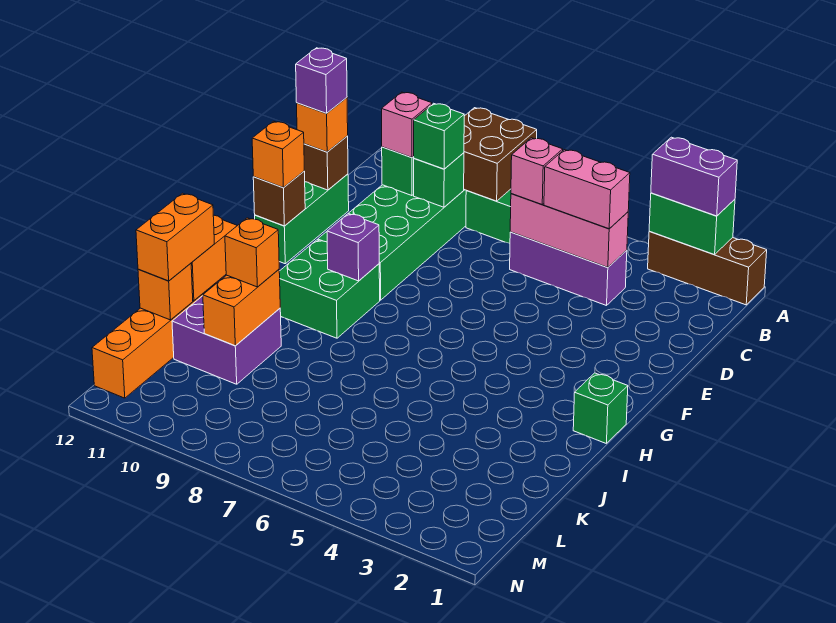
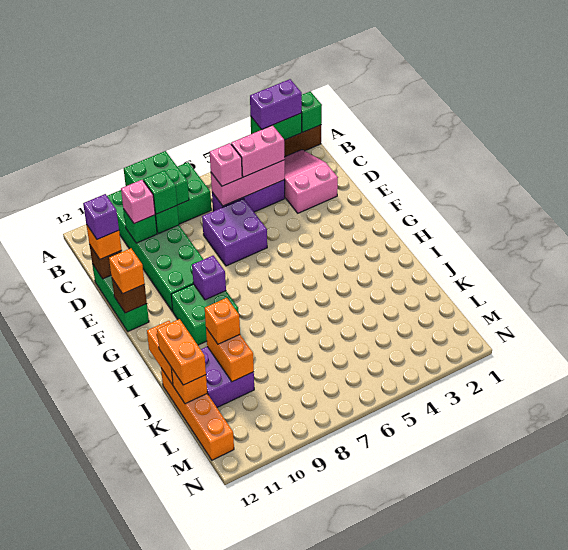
brown 2x2 brick [464,108,537,201] -> green 2x2 brick [124,151,189,205]
none -> pink 2x3 slope [284,150,338,213]
none -> purple 2x2 brick [202,199,267,266]
green 1x1 brick [573,373,628,444] -> green 1x1 brick moved to [302,91,322,132]

